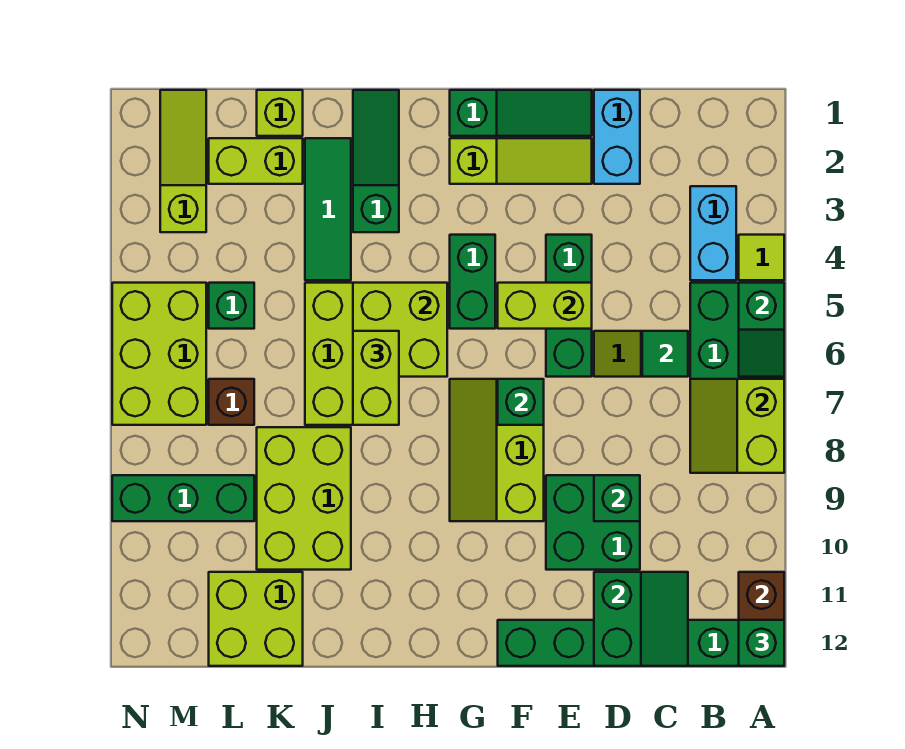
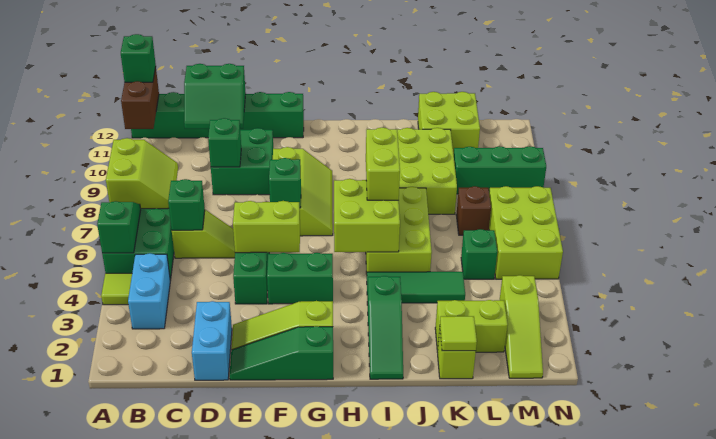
green 1x1 tile [642,331,688,377] -> green 1x1 brick [168,179,205,230]
green 2x2 slope [594,572,688,666] -> green 2x2 slope turned to [184,64,246,129]
green 1x2 brick [450,235,495,329] -> green 1x2 brick turned to [267,253,333,304]
green 1x3 tile [305,138,351,280] -> green 1x3 tile turned to [367,272,465,303]
none -> lime 1x1 tile [440,316,477,351]

